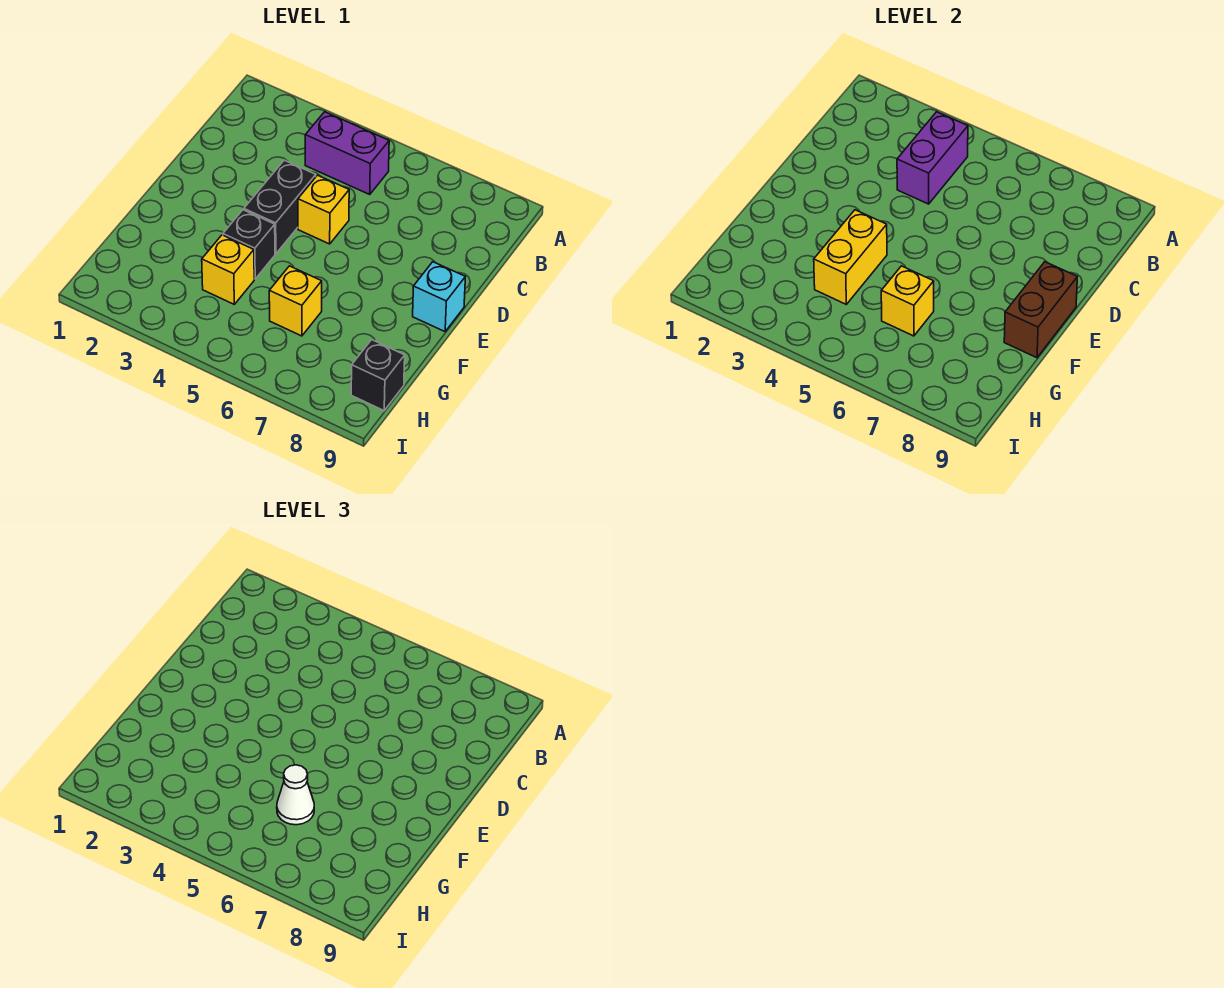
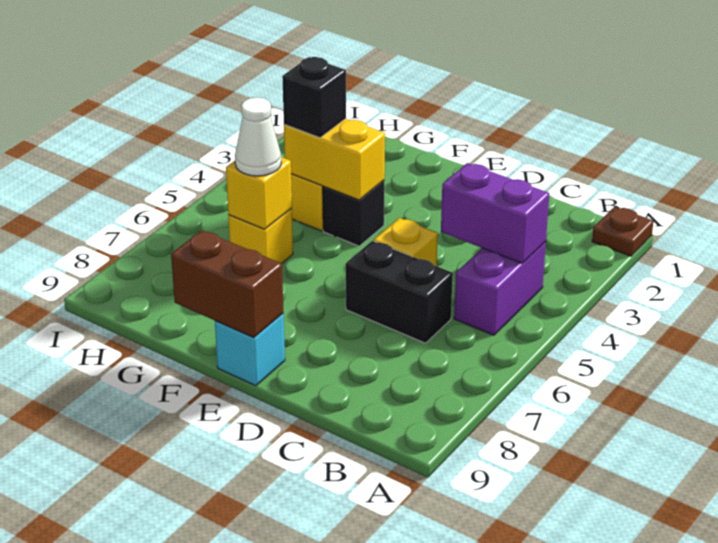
none -> brown 1x1 plate [592,207,653,256]
black 1x2 brick [244,160,316,254] -> black 1x2 brick moved to [346,241,453,343]
black 1x1 brick [351,340,405,411] -> black 1x1 brick moved to [282,57,346,138]

